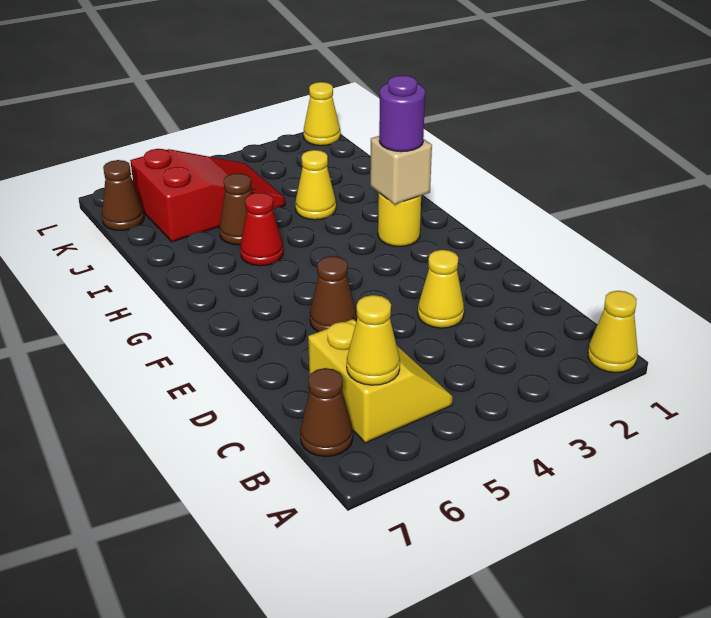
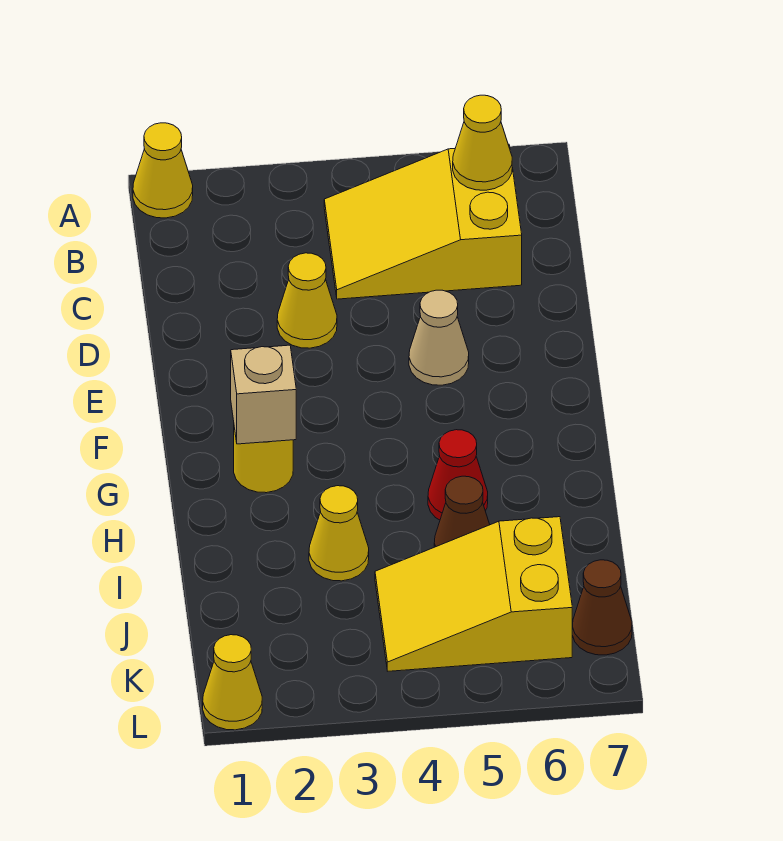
yellow 2x2 slope [308,319,453,443] -> yellow 2x3 slope [324,144,522,299]
brown 1x1 cone [300,368,353,457] -> none
brown 1x1 cone [310,256,356,332] -> tan 1x1 cone [409,290,469,385]
purple 1x1 round brick [379,75,425,152] -> none
red 2x3 slope [130,149,285,242] -> yellow 2x3 slope [375,517,572,671]

